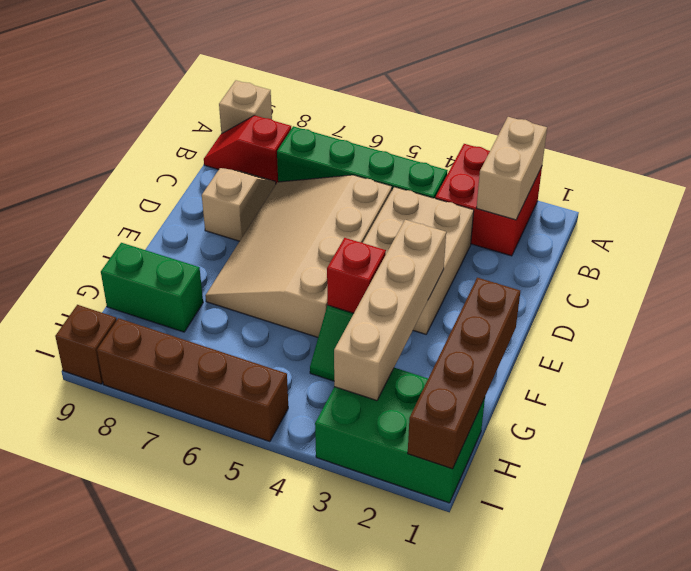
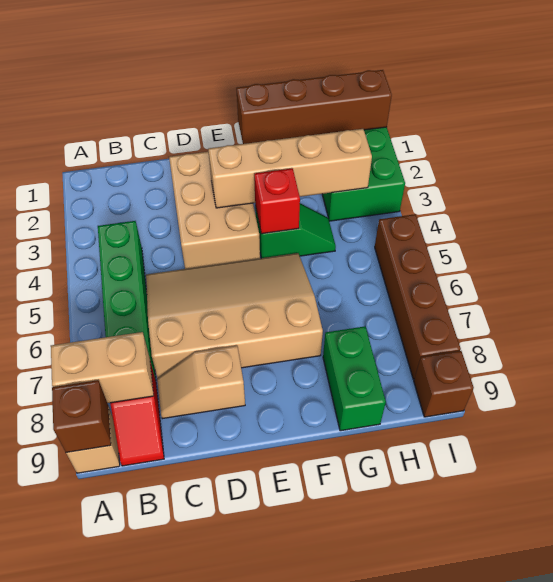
red 2x2 brick [435,144,542,256] -> none
tan 1x2 brick [477,117,547,220] -> tan 1x2 brick moved to [51,332,154,403]
none -> brown 1x1 brick [52,380,111,452]
tan 2x3 brick [363,187,474,334] -> tan 2x3 brick turned to [169,152,260,269]
tan 3x4 slope [205,175,392,337] -> tan 3x4 slope turned to [146,253,323,378]

